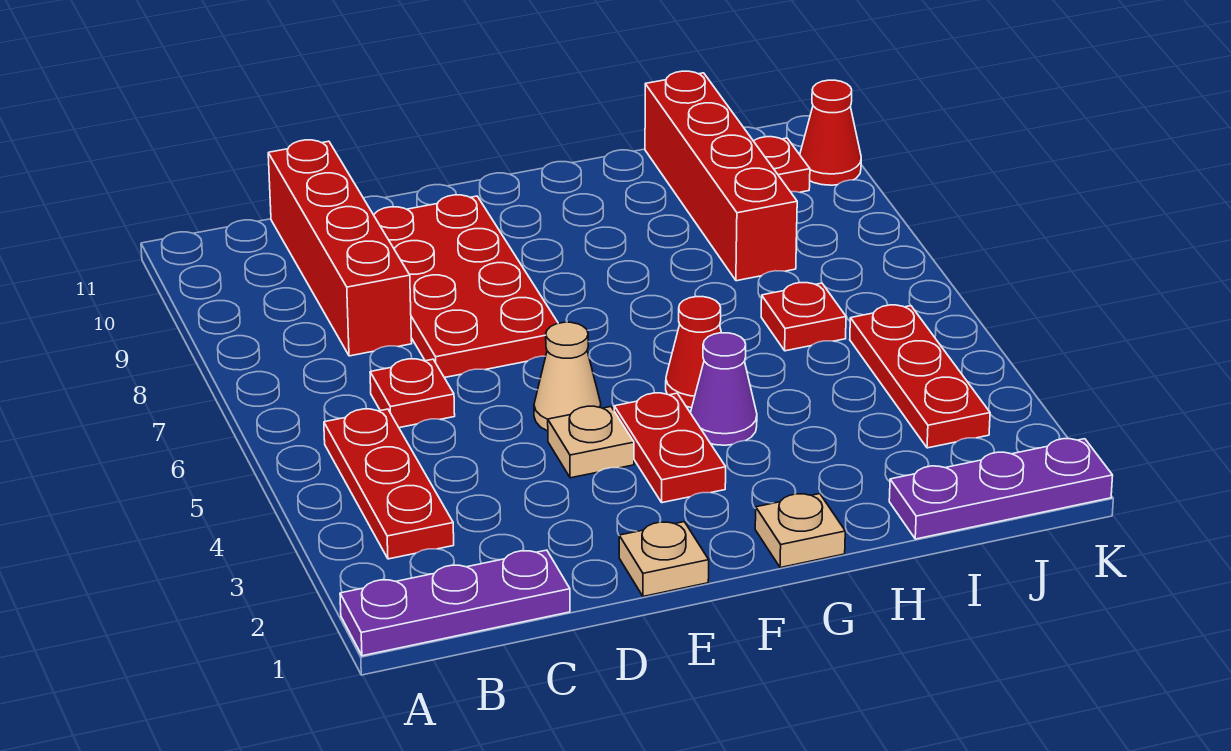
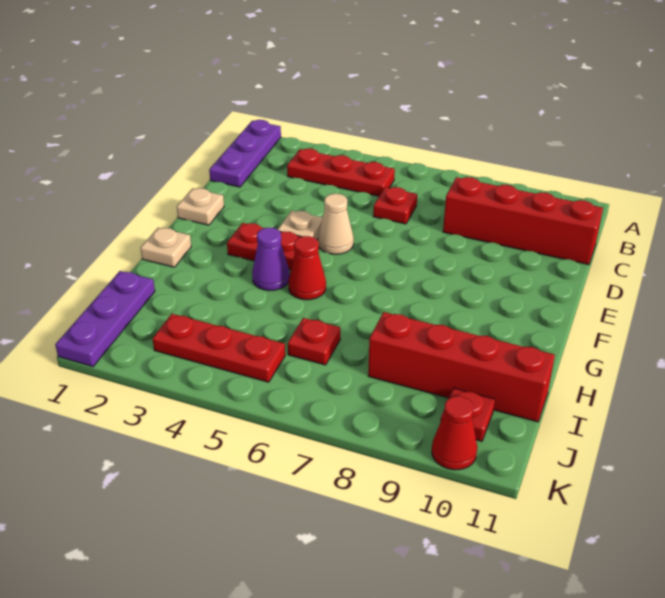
red 2x4 plate [374,195,558,378] -> none

